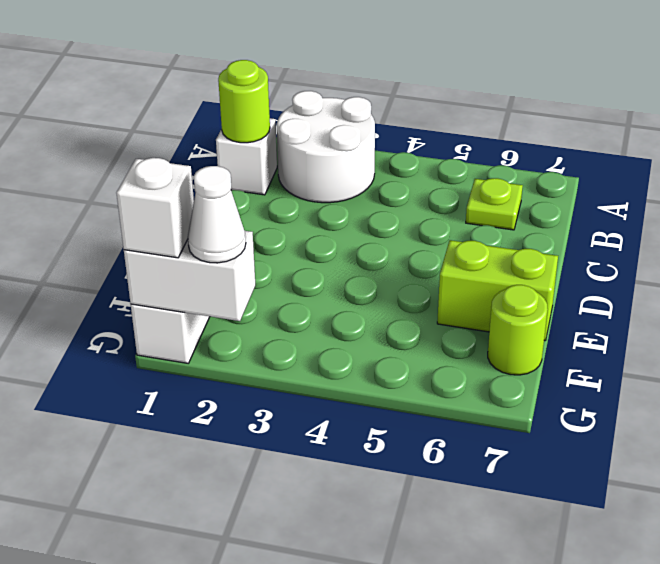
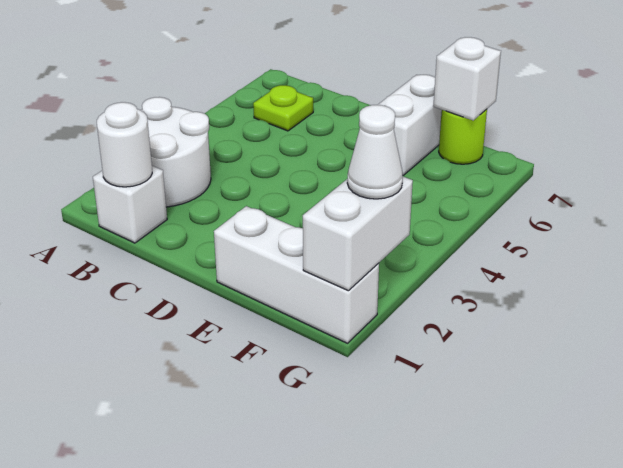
lime 1x1 round brick [218,60,270,143] -> white 1x1 round brick [97,102,152,187]
lime 1x2 brick [437,240,558,341] -> white 1x2 brick [378,75,442,175]
white 1x1 brick [116,158,194,258] -> white 1x1 brick moved to [433,37,501,120]

